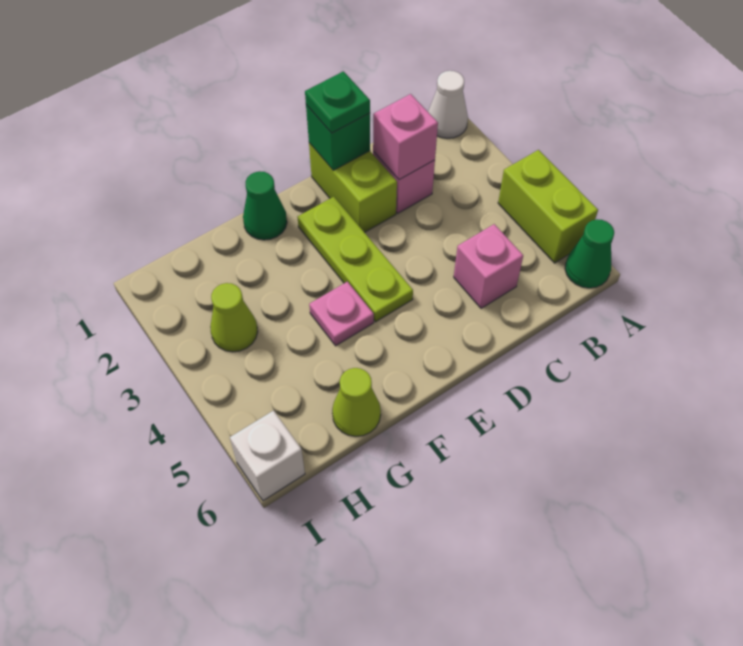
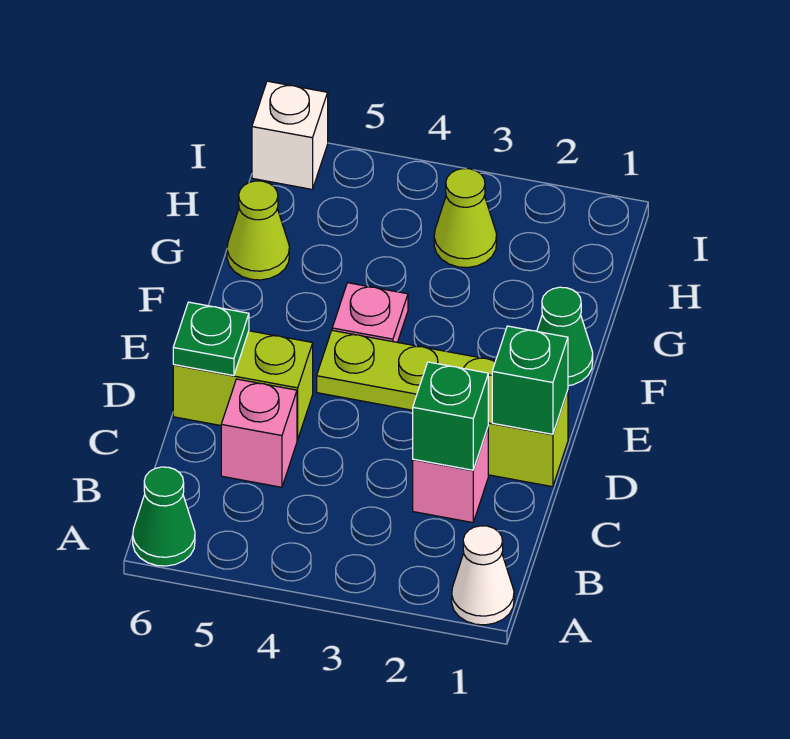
lime 1x2 brick [498,150,598,263] -> lime 1x2 brick moved to [173,331,313,440]
pink 1x1 brick [373,94,438,180] -> green 1x1 brick [413,362,488,470]
green 1x1 plate [305,71,370,133] -> green 1x1 plate moved to [173,302,249,376]

